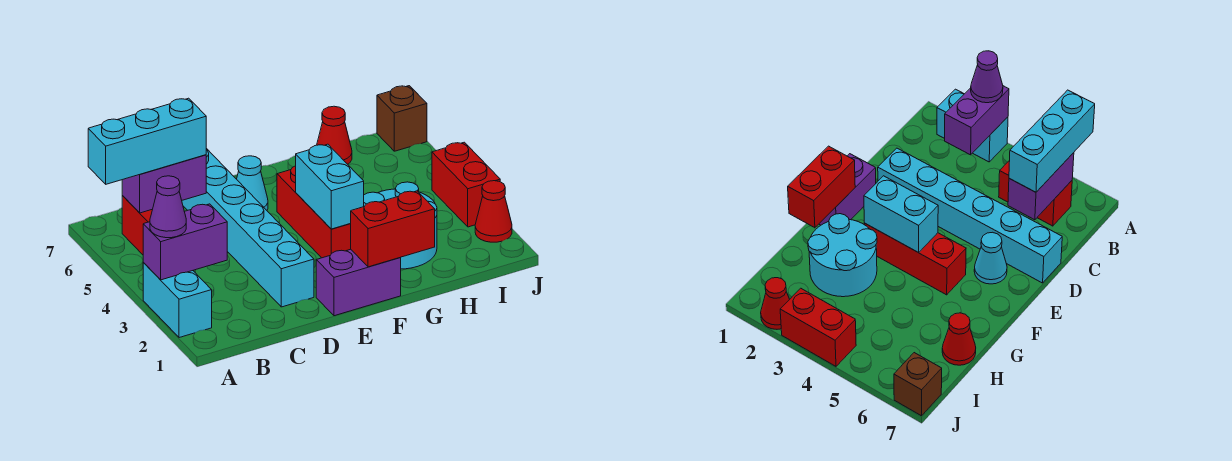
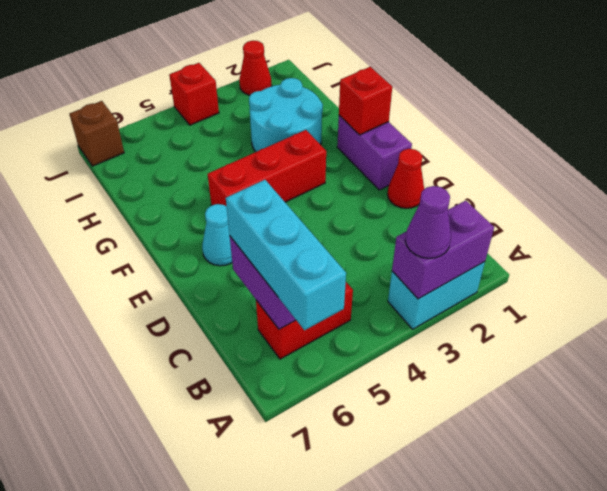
purple 1x2 brick [143,204,227,280] -> purple 1x2 brick turned to [392,201,494,299]
cyan 1x6 brick [182,148,314,307] -> none
red 1x2 brick [351,191,435,267] -> red 1x1 brick [339,67,392,135]
cyan 1x2 brick [296,144,364,229] -> none
red 1x1 cone [317,106,352,164] -> red 1x1 cone moved to [388,149,424,208]
red 1x2 brick [432,142,500,227] -> red 1x1 brick [169,63,219,125]

